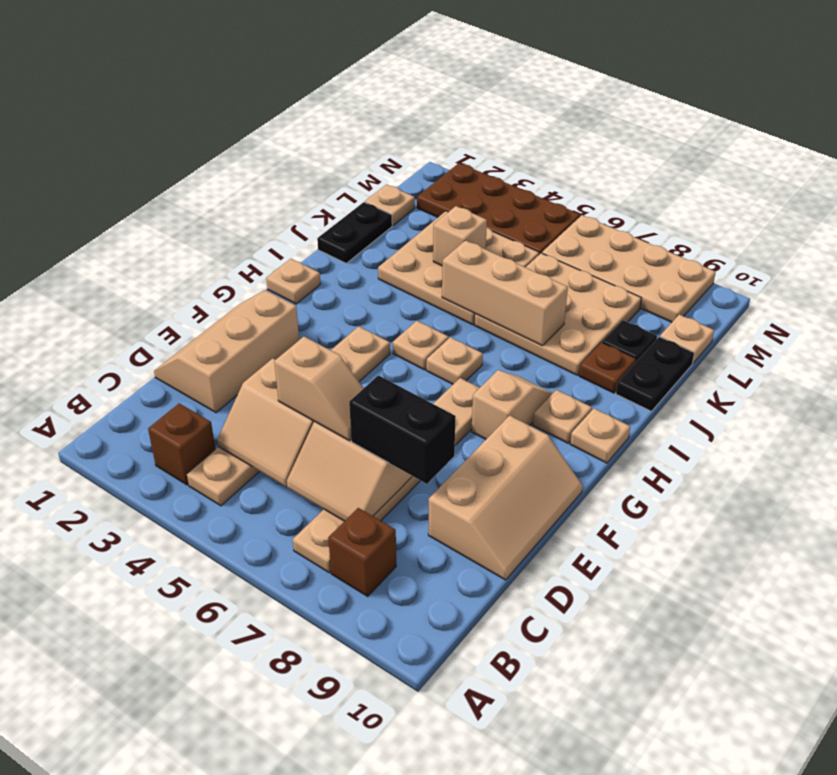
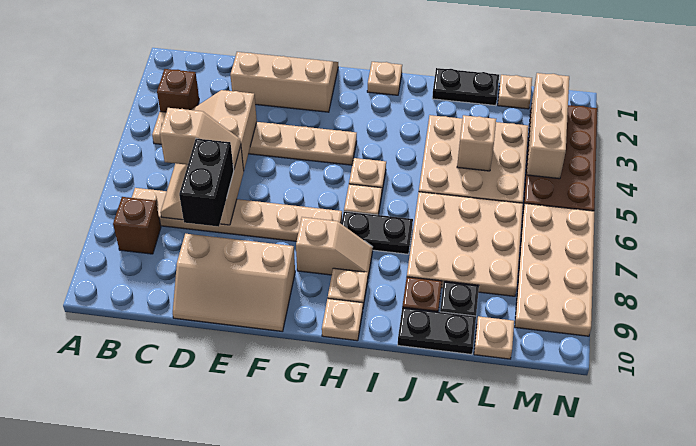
tan 1x2 slope [274,337,364,441] -> tan 1x2 slope turned to [160,108,241,169]
none -> black 1x2 plate [341,211,413,254]
tan 1x3 brick [442,240,568,346] -> tan 1x3 brick moved to [527,73,569,179]

